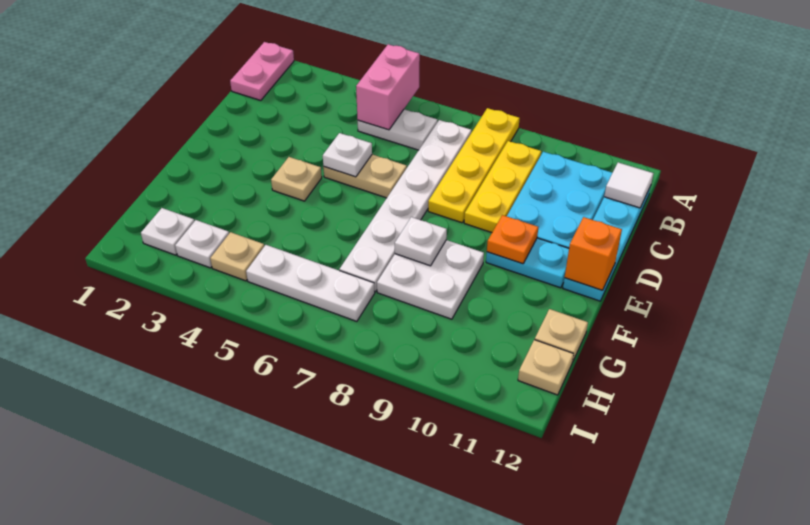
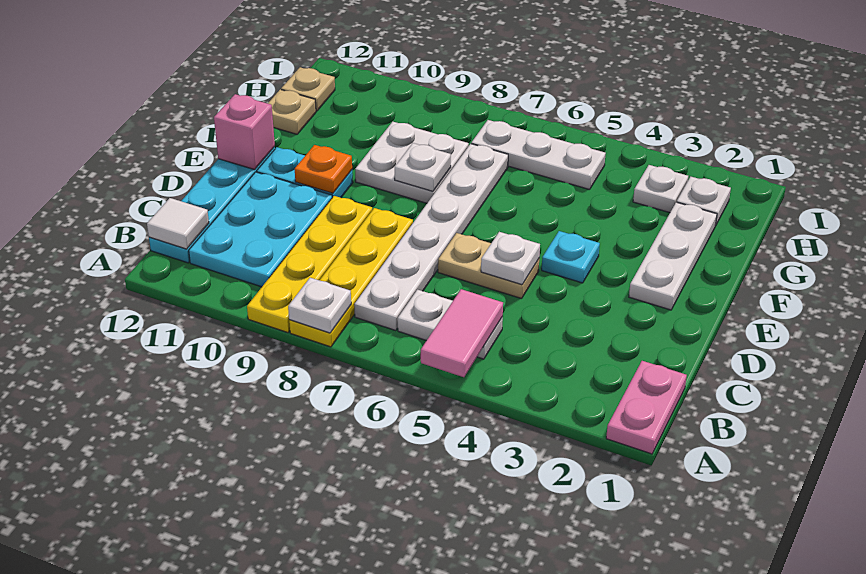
pink 1x2 brick [356,44,420,130] -> pink 1x2 tile [421,289,503,377]
none -> white 1x1 plate [288,278,351,333]
yellow 1x3 plate [464,141,541,232] -> yellow 1x4 plate [247,196,372,333]
none -> white 1x3 plate [629,202,717,310]
tan 1x1 plate [271,157,322,201] -> cyan 1x1 plate [542,231,600,283]
orange 1x1 brick [565,217,622,290] -> pink 1x1 brick [214,94,275,170]
tan 1x1 plate [210,232,264,281] -> none

